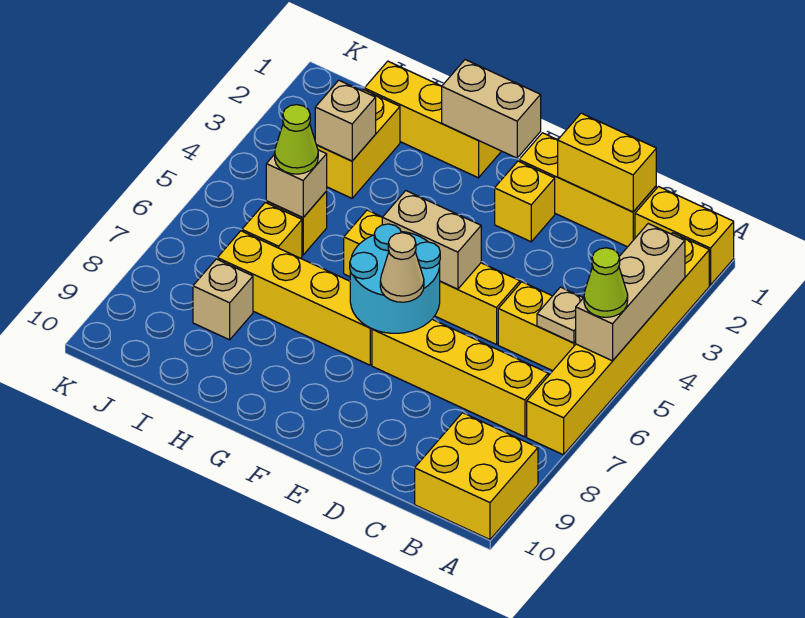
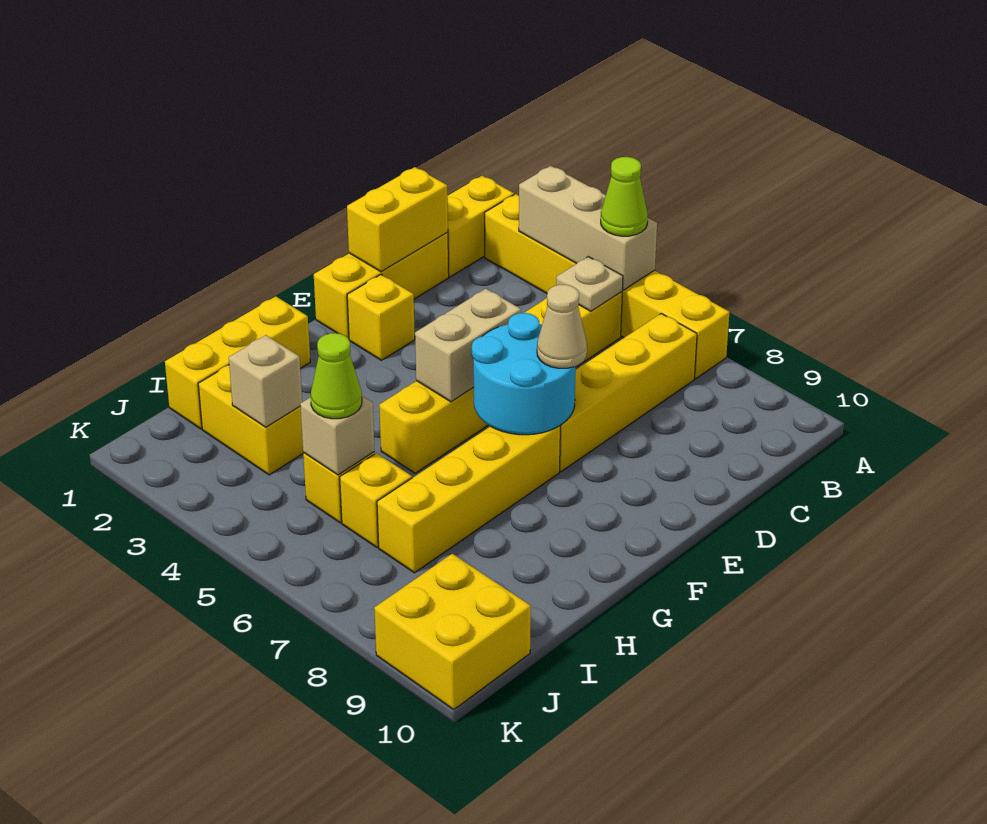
yellow 2x2 brick [415,413,538,540] -> yellow 2x2 brick moved to [374,554,531,710]
tan 1x2 brick [442,60,541,158] -> none
tan 1x1 brick [193,259,253,340] -> none

